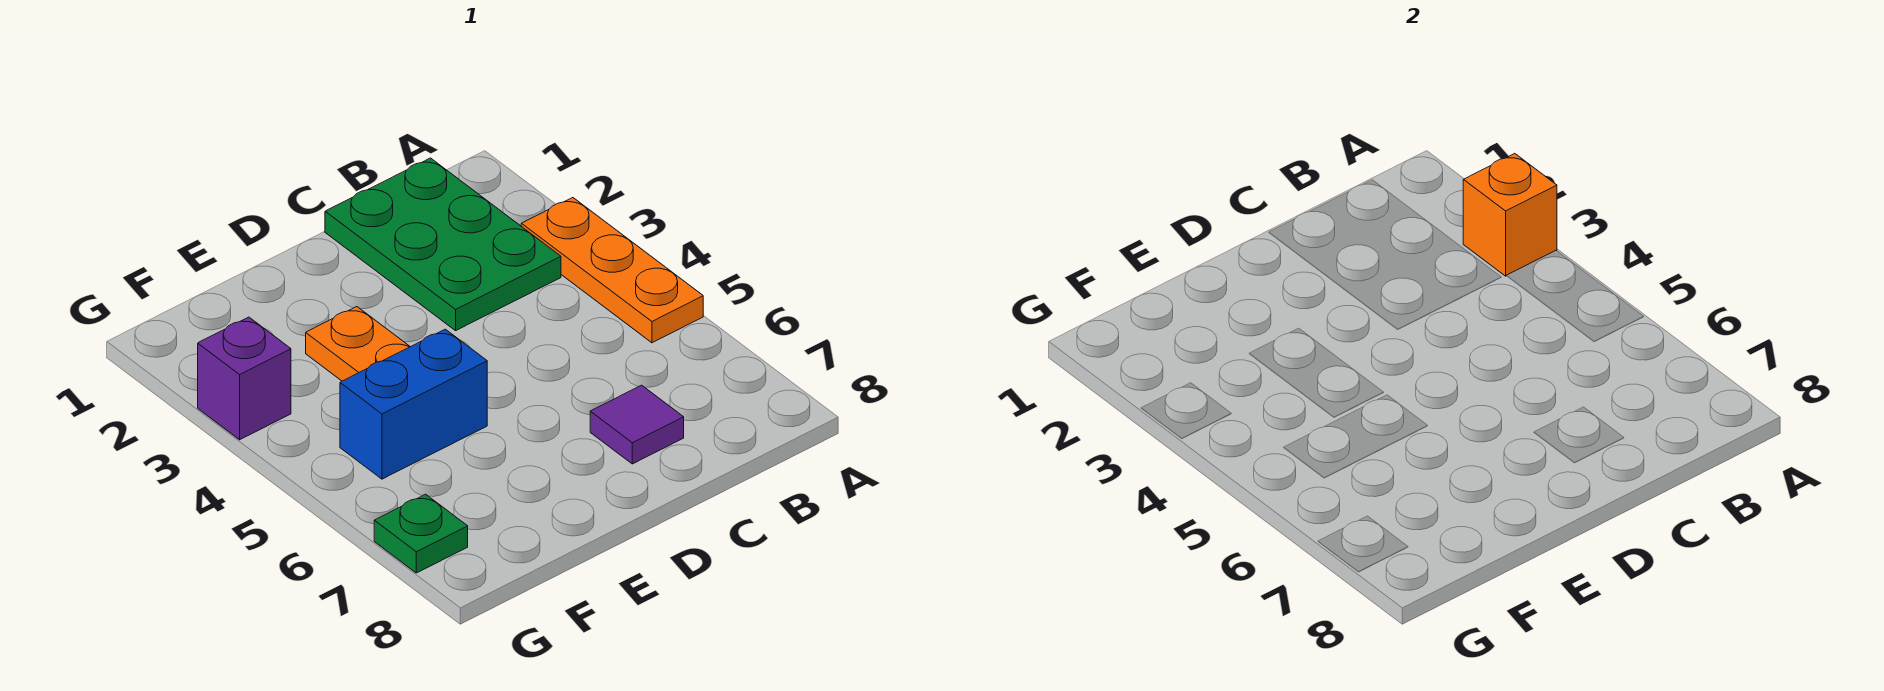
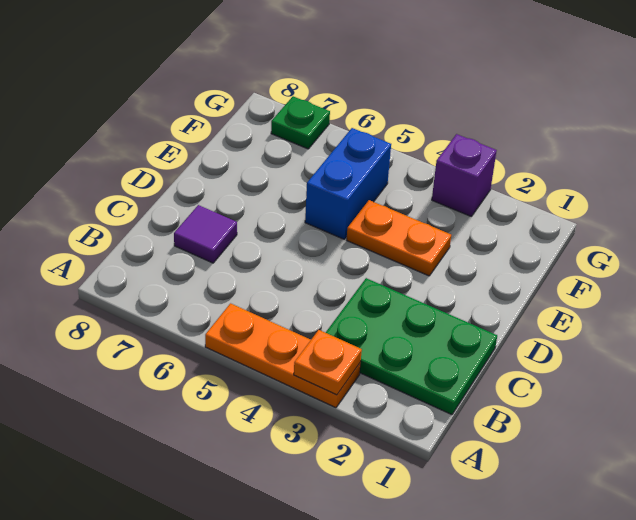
orange 1x1 brick [1463,154,1557,276] -> orange 1x1 plate [294,330,362,395]

